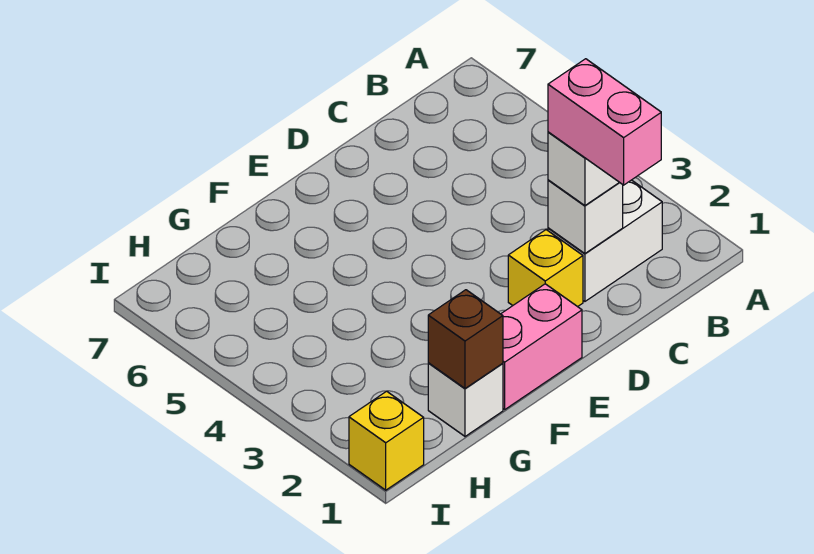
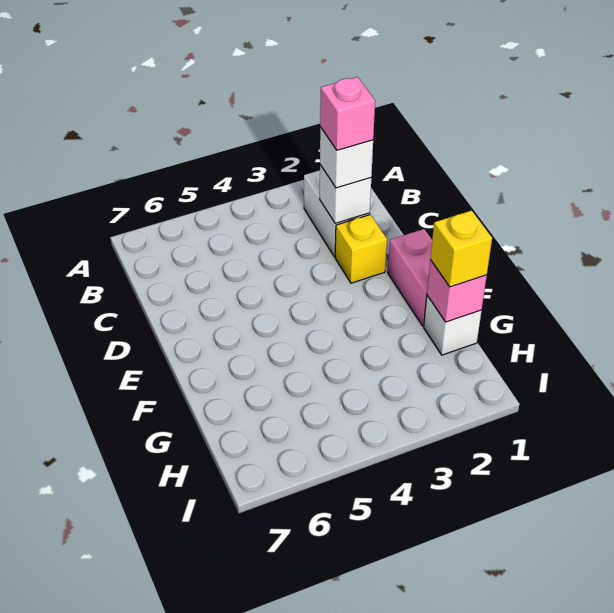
pink 1x2 brick [548,59,661,185] -> pink 1x1 brick [320,77,375,150]
brown 1x1 brick [428,290,503,388] -> pink 1x1 brick [427,260,487,322]
yellow 1x1 brick [349,391,424,490] -> yellow 1x1 brick moved to [430,210,492,287]

